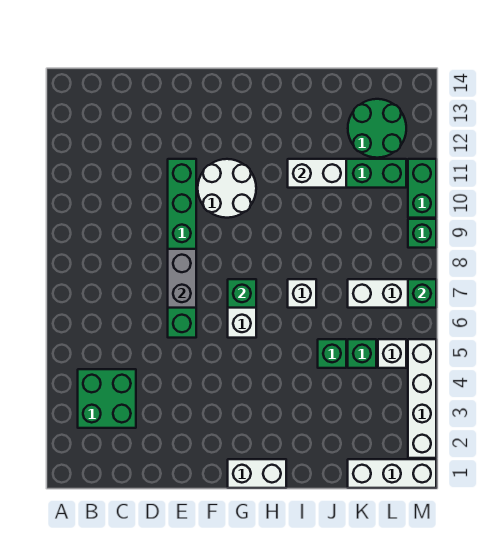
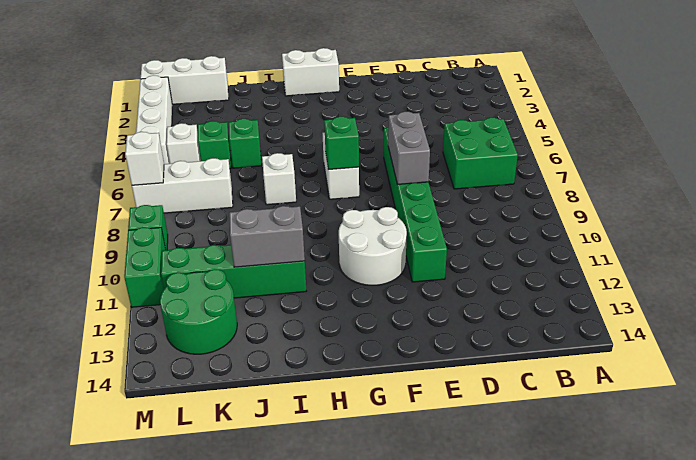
green 2x2 brick [78,369,136,428] -> green 2x2 brick moved to [443,118,518,189]
white 1x2 brick [288,159,346,188] -> grey 1x2 brick [229,206,305,267]
green 1x1 brick [408,279,436,308] -> white 1x1 brick [125,132,164,185]

